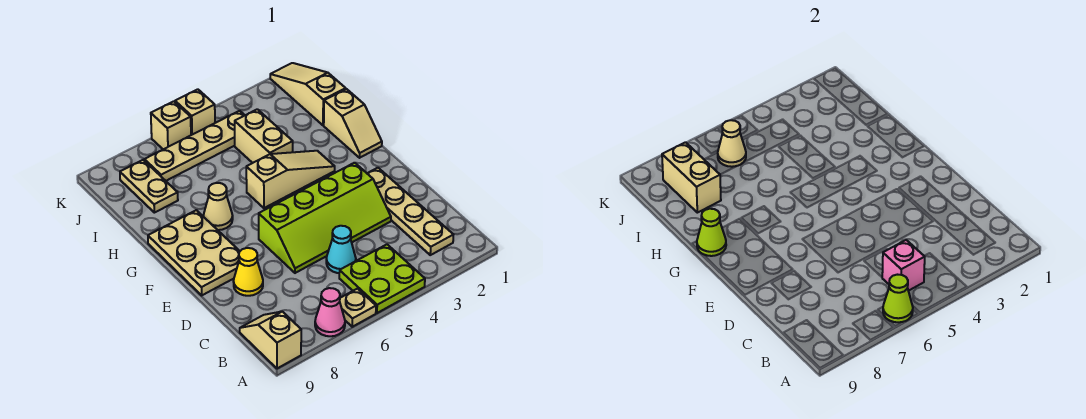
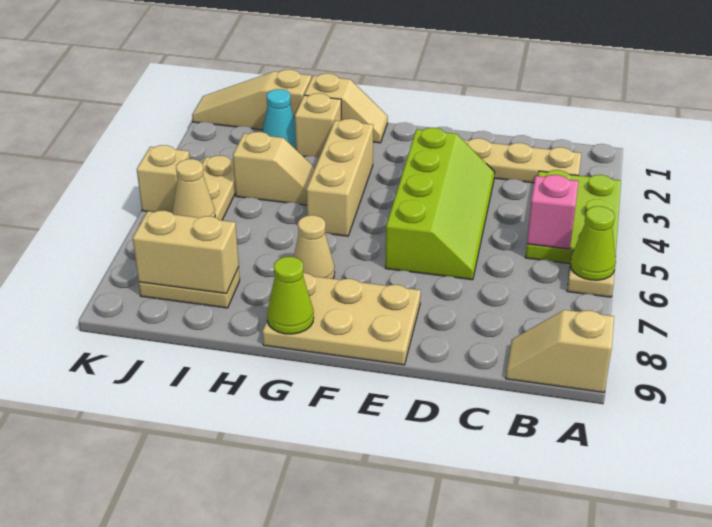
lime 2x2 plate [339,244,425,313] -> lime 2x3 plate [525,170,621,264]
pink 1x1 cone [315,288,345,336] -> none
cyan 1x1 cone [326,226,356,273] -> cyan 1x1 cone moved to [263,89,296,149]
yellow 1x1 cone [233,248,263,296] -> none
tan 1x3 slope [246,151,335,208] -> tan 1x3 brick [307,119,373,236]
tan 1x2 brick [235,109,293,163] -> tan 1x2 slope [233,132,315,205]
tan 1x1 brick [151,101,191,149] -> tan 1x1 brick moved to [295,93,341,158]

